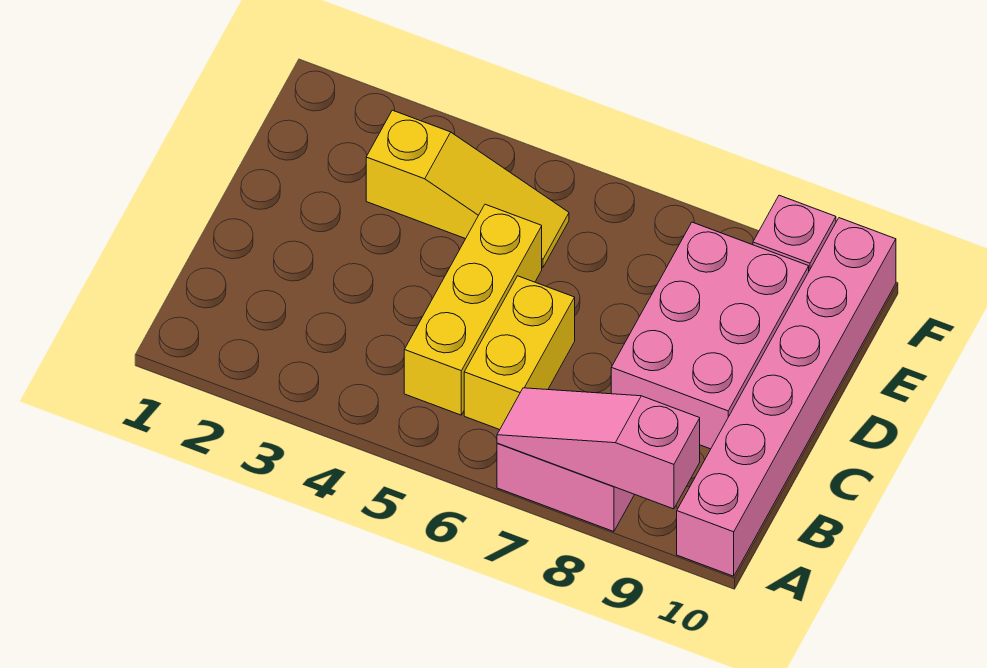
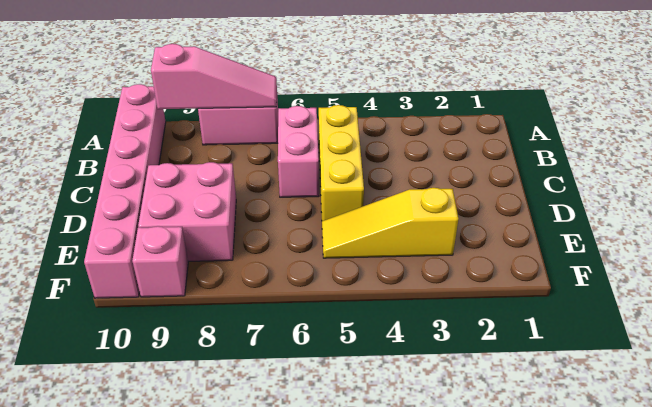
yellow 1x2 brick [464,276,575,430] -> pink 1x2 brick [278,106,319,197]
pink 2x3 brick [611,222,809,449] -> pink 2x2 brick [138,162,236,261]

